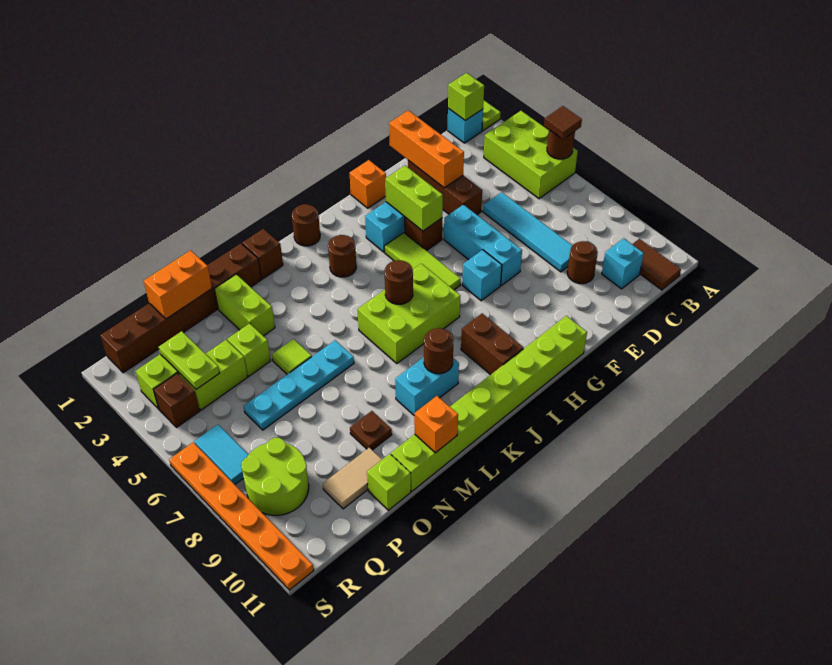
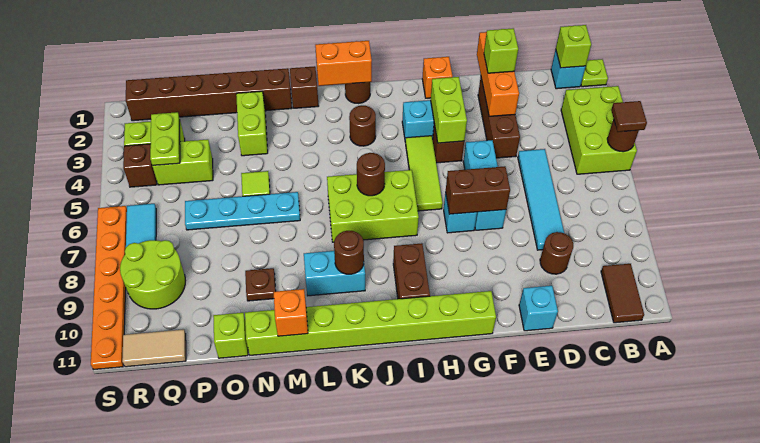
cyan 1x1 brick [602,238,644,289] -> cyan 1x1 brick moved to [519,286,558,331]
none -> brown 1x2 brick [446,166,510,214]
orange 1x2 brick [144,250,212,319] -> orange 1x2 brick moved to [315,41,372,86]
lime 1x1 brick [227,324,271,376] -> lime 1x1 brick moved to [484,28,518,73]
tan 1x2 tile [323,448,382,509] -> tan 1x2 tile moved to [122,329,186,367]

